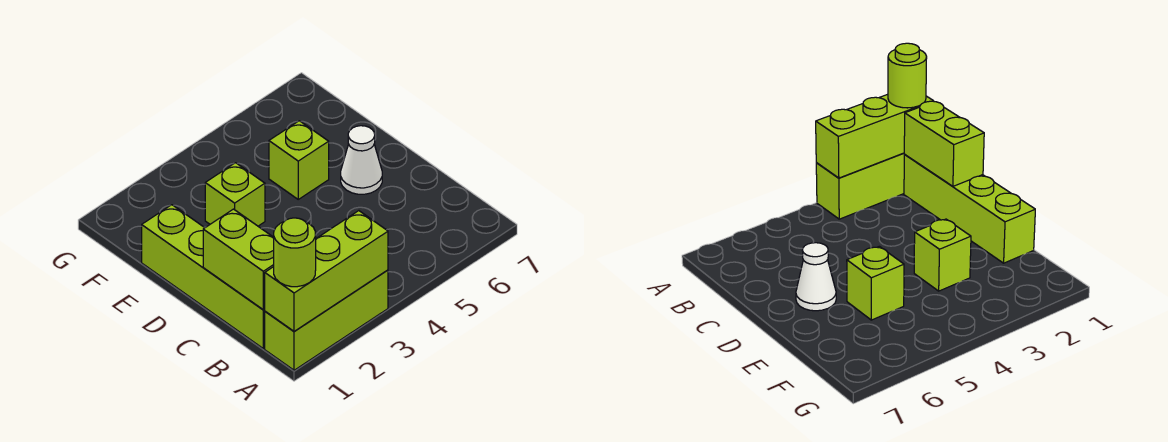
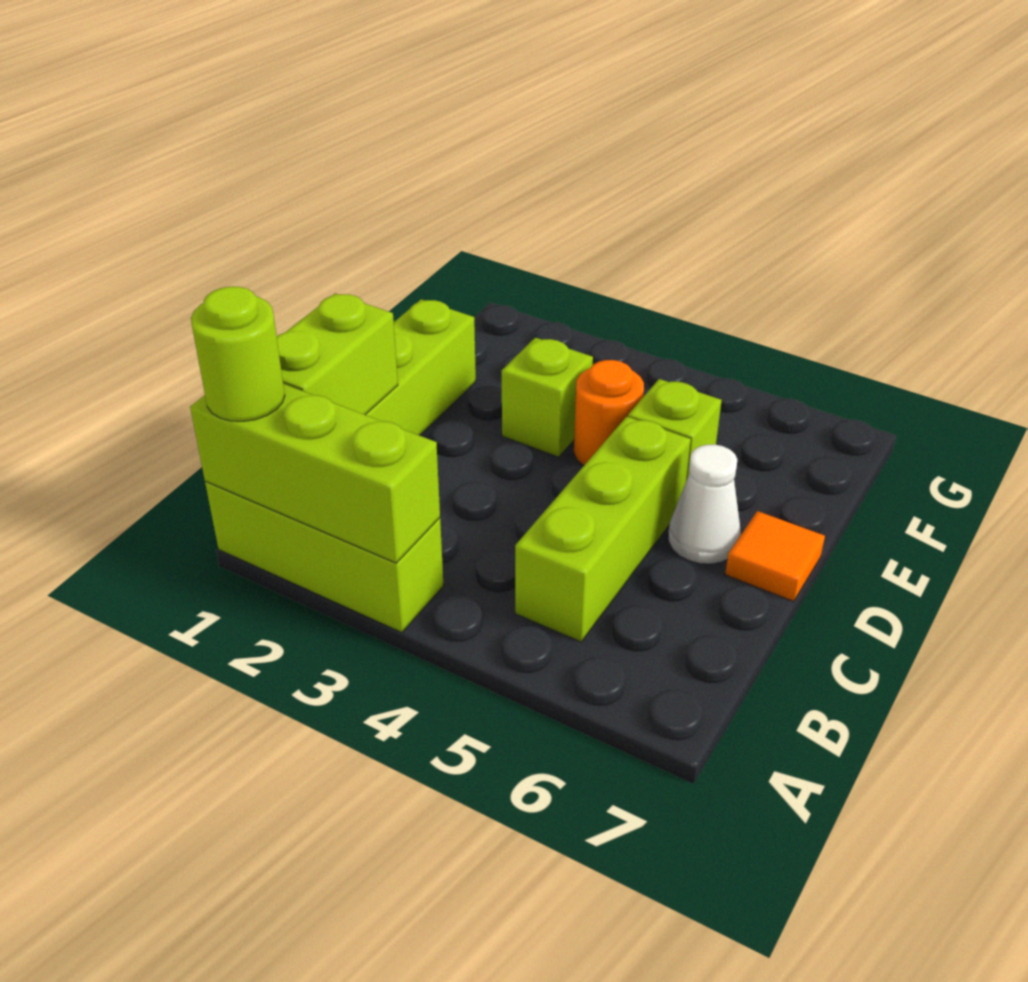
none -> lime 1x3 brick [515,417,691,642]
none -> orange 1x1 tile [725,511,825,601]
none -> orange 1x1 round brick [574,360,644,465]

